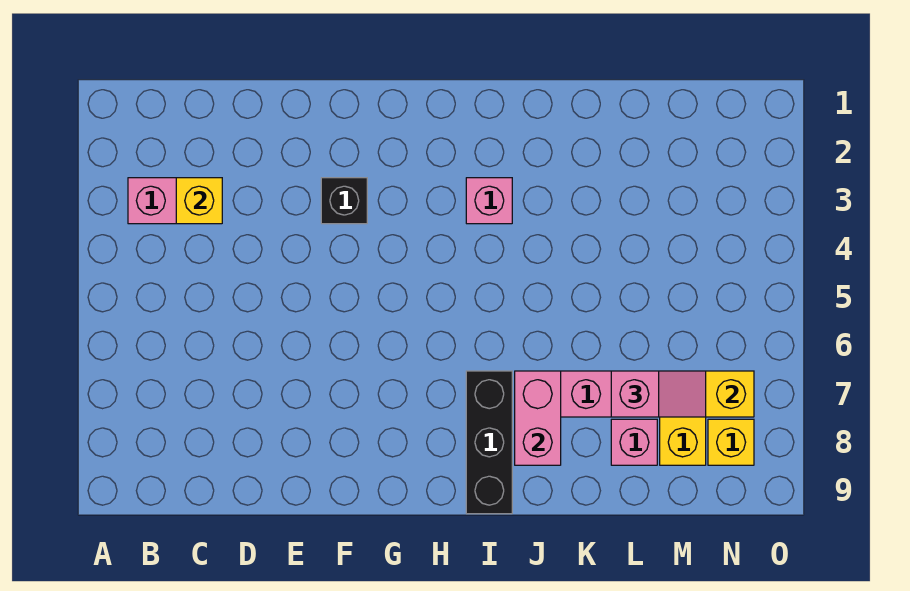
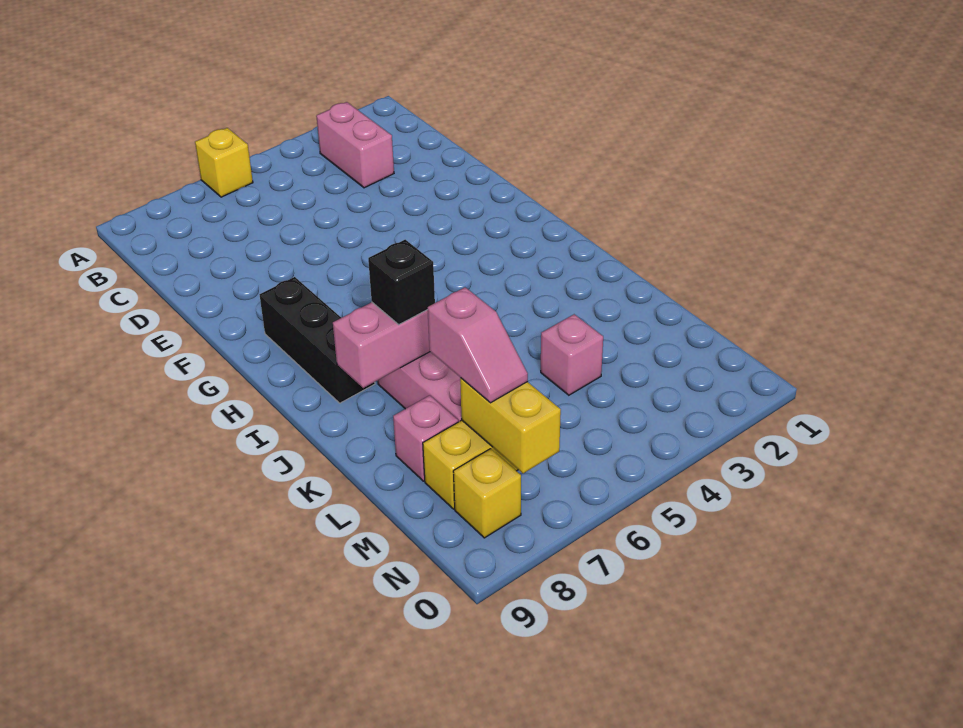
yellow 1x1 brick [176,178,222,224] -> yellow 1x1 brick moved to [195,128,253,197]
black 1x1 brick [321,178,367,224] -> black 1x1 brick moved to [368,240,435,325]
pink 1x1 brick [466,178,512,224] -> pink 1x1 brick moved to [541,314,603,395]
black 1x3 brick [466,371,512,514] -> black 1x3 brick turned to [260,277,375,403]

